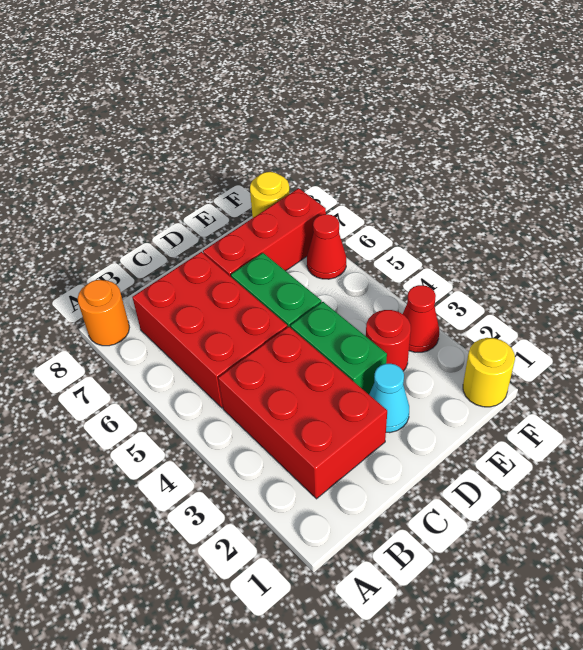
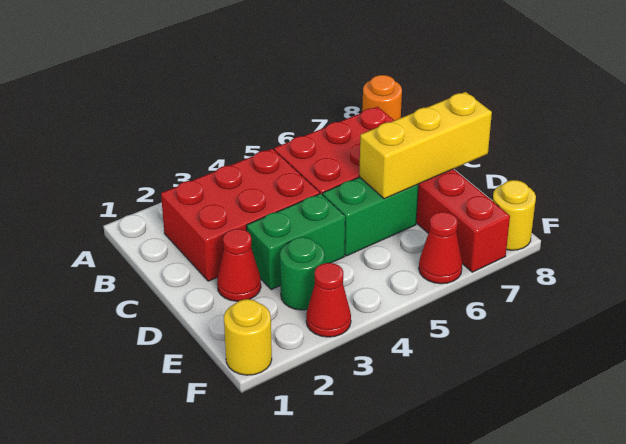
cyan 1x1 cone [369,363,409,433] -> red 1x1 cone [217,229,261,301]
none -> yellow 1x3 brick [359,92,492,199]
red 1x1 round brick [366,310,411,371] -> green 1x1 round brick [280,237,325,310]

